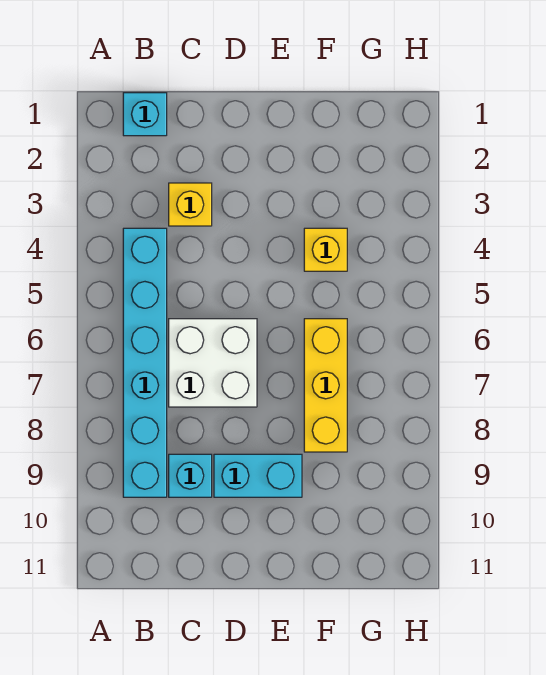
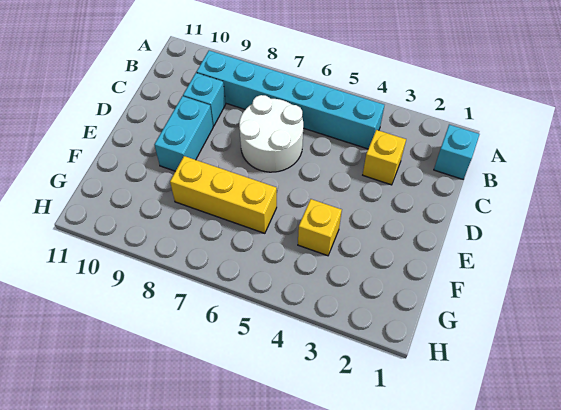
white 2x2 brick [169,319,257,407] -> white 2x2 round brick [239,95,303,172]

